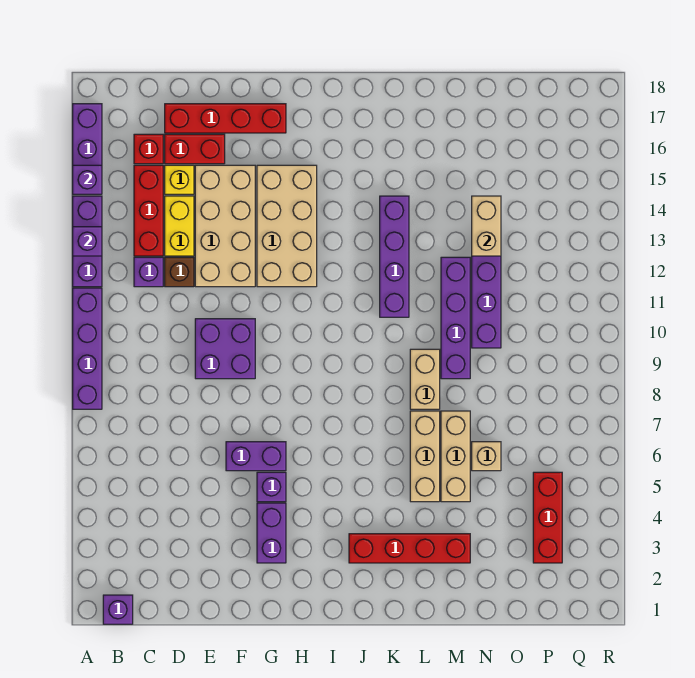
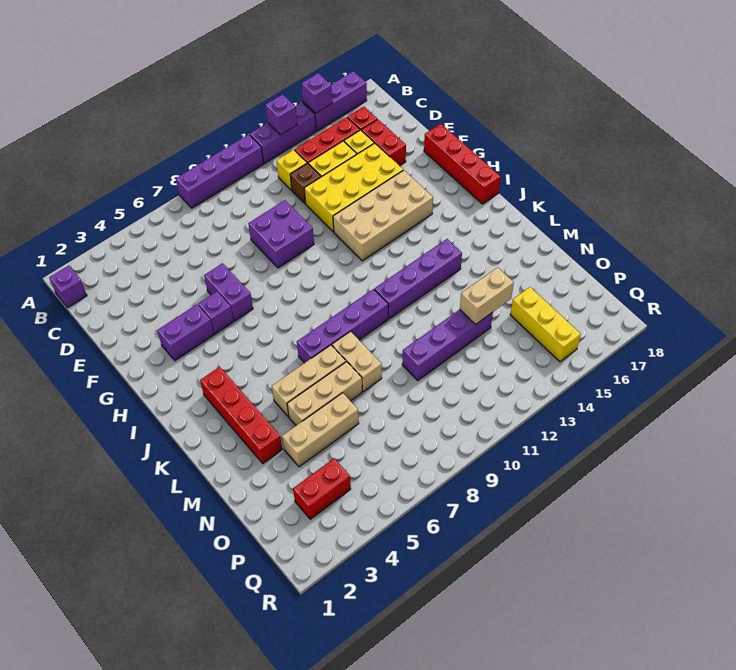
purple 1x1 brick [134,257,163,287] -> yellow 1x1 brick [277,150,307,190]
red 1x4 brick [165,104,286,133] -> red 1x4 brick moved to [424,124,501,204]
tan 2x4 brick [195,165,255,287] -> yellow 2x4 brick [304,143,403,232]
tan 1x2 brick [410,349,440,409] -> tan 1x2 brick turned to [332,331,382,391]
purple 1x4 brick [441,257,470,379] -> purple 1x4 brick moved to [297,289,388,363]
tan 1x1 brick [472,442,501,471] -> tan 1x3 brick [282,393,359,467]
none -> yellow 1x3 brick [510,287,581,362]
red 1x3 brick [533,472,562,563] -> red 1x2 brick [293,458,351,519]

